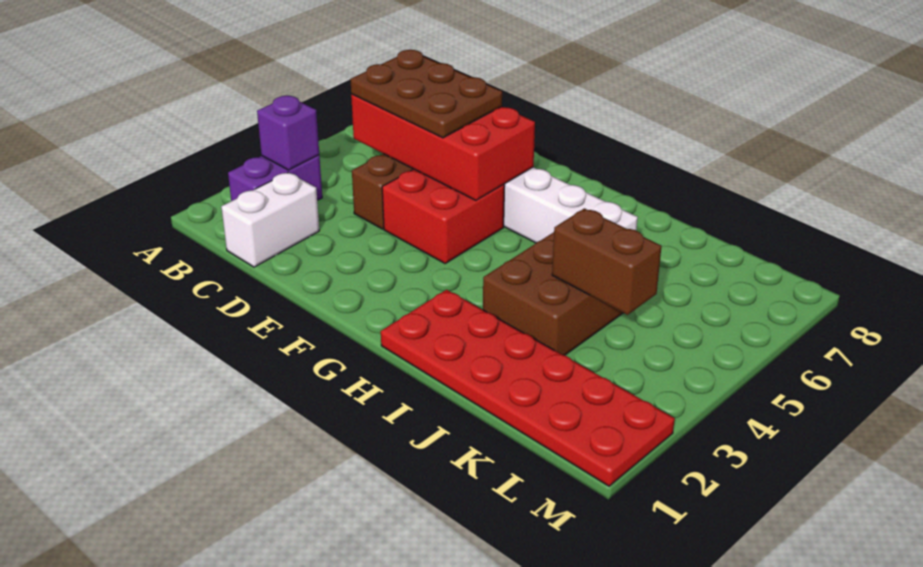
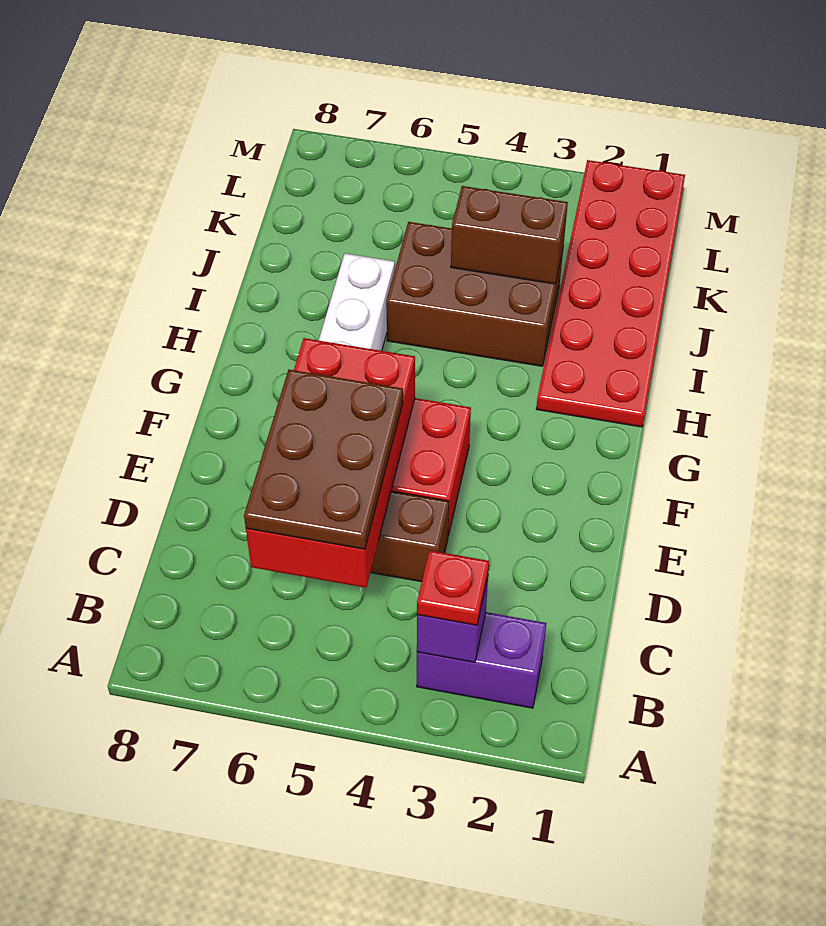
none -> red 1x1 plate [417,550,489,625]
white 1x2 brick [221,172,319,267] -> none
brown 1x2 brick [552,208,662,315] -> brown 1x2 brick turned to [451,186,568,284]

